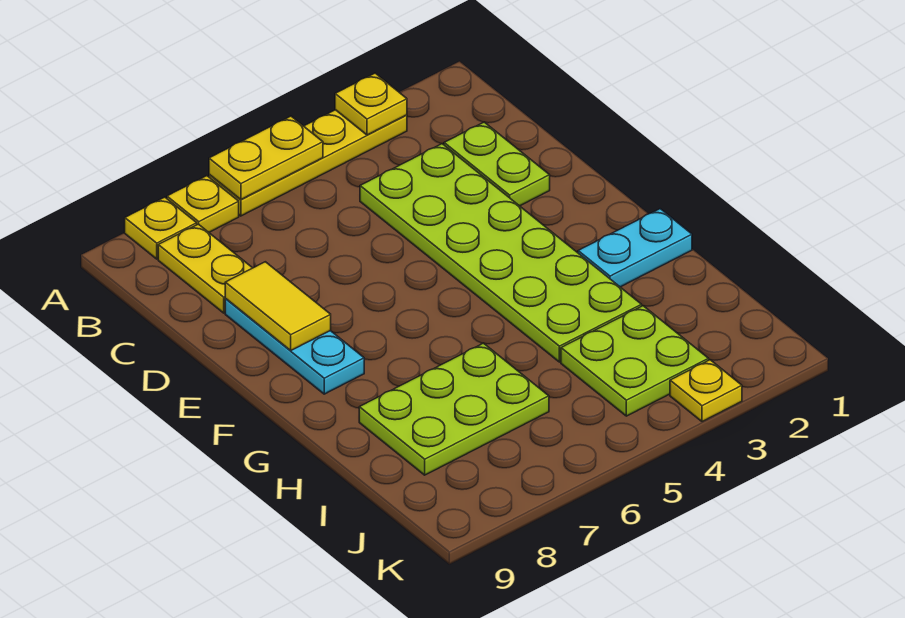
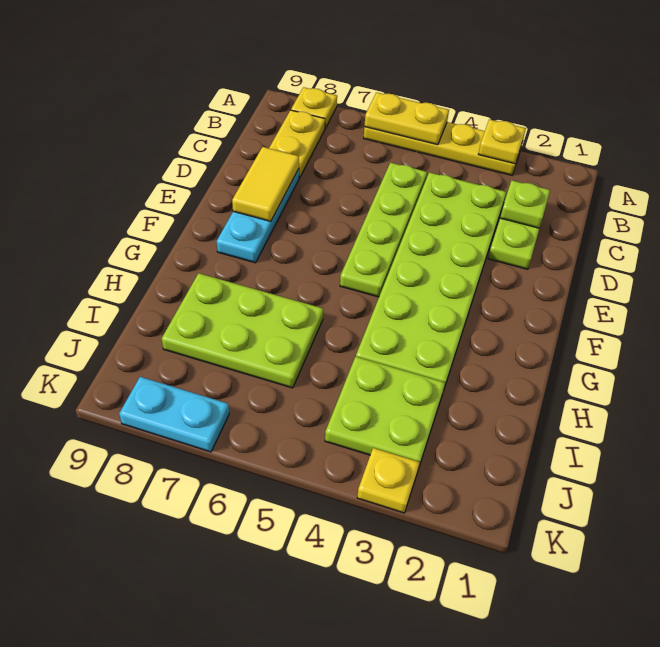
yellow 1x1 plate [167,176,239,232] -> none
none -> lime 1x1 plate [500,180,550,228]
none -> lime 1x4 plate [340,163,427,297]
cyan 1x2 plate [578,209,692,287] -> cyan 1x2 plate moved to [119,377,229,452]

